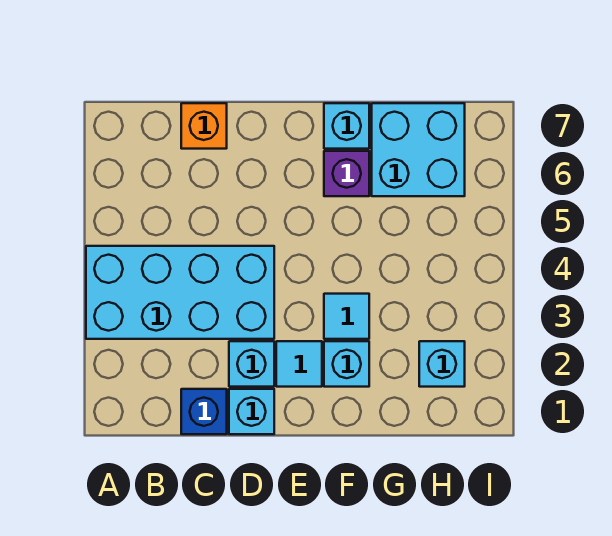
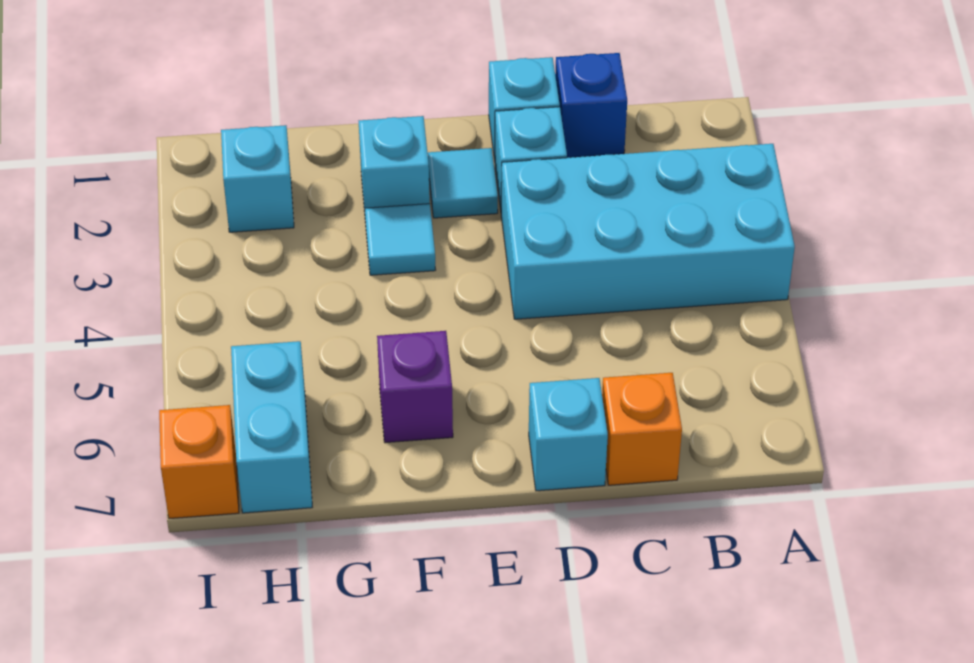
cyan 1x1 brick [324,103,369,149] -> cyan 1x1 brick moved to [529,378,608,491]
cyan 2x2 brick [372,103,465,196] -> cyan 1x2 brick [231,341,312,513]
none -> orange 1x1 brick [159,405,239,519]

